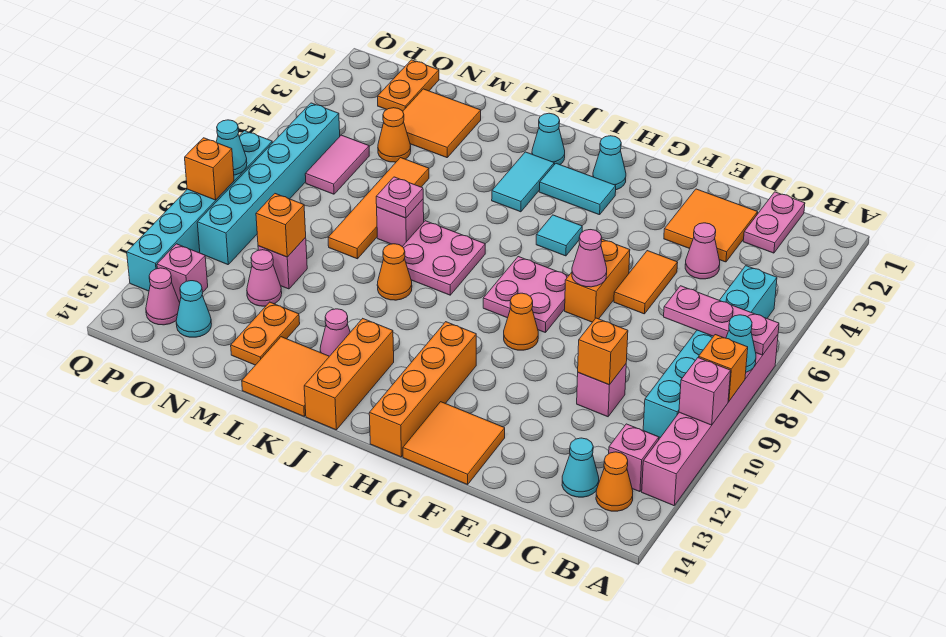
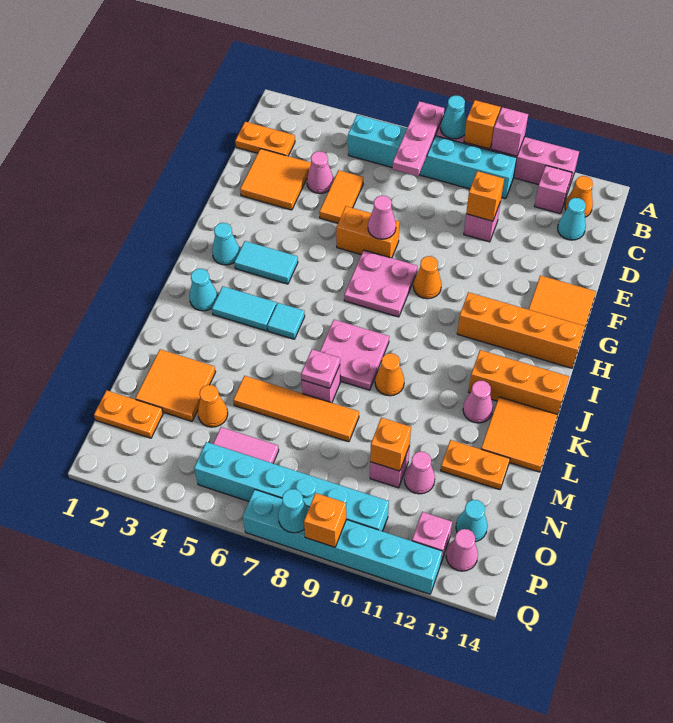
pink 1x2 plate [743,192,805,253] -> orange 1x2 plate [235,122,295,156]
orange 1x2 tile [614,251,678,314] -> orange 1x2 tile turned to [319,170,363,223]
cyan 1x2 tile [539,163,616,215] -> cyan 1x2 tile turned to [234,241,298,284]
cyan 1x1 tile [536,215,582,256] -> cyan 1x1 tile moved to [267,303,305,339]

